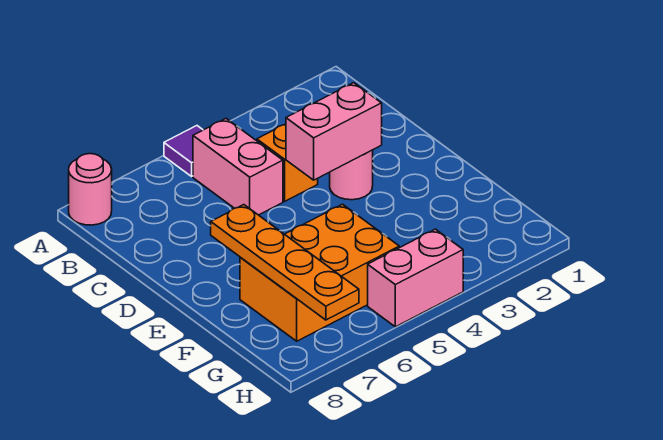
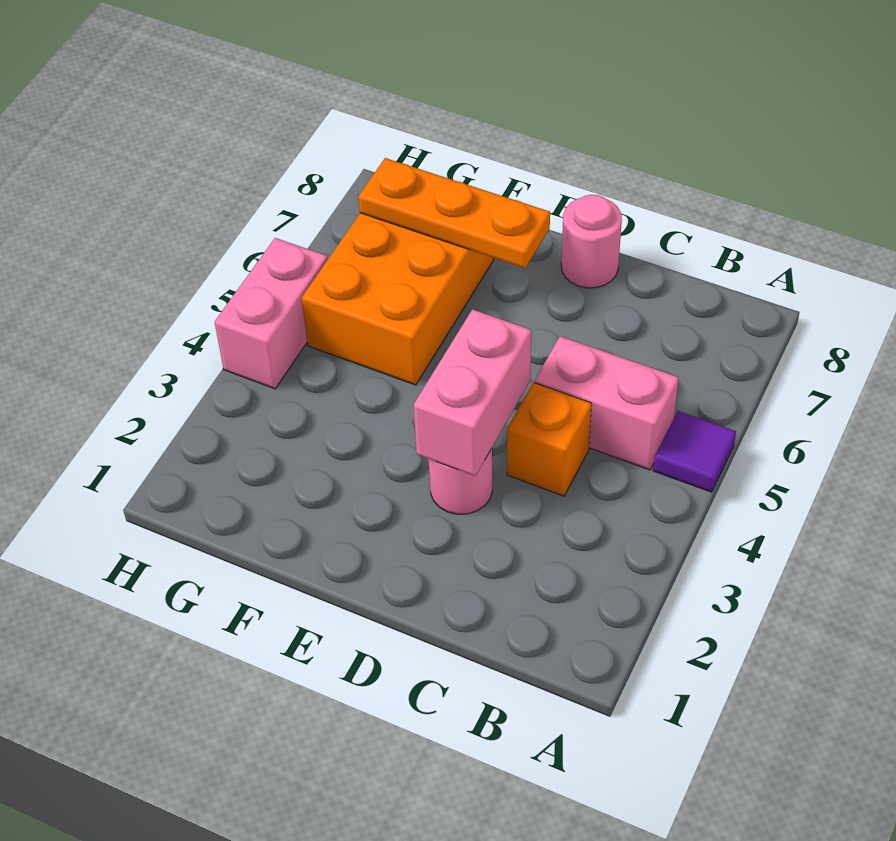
pink 1x1 round brick [69,154,112,225] -> pink 1x1 round brick moved to [561,195,622,288]
orange 1x4 plate [211,205,359,320] -> orange 1x3 plate [358,158,550,268]

